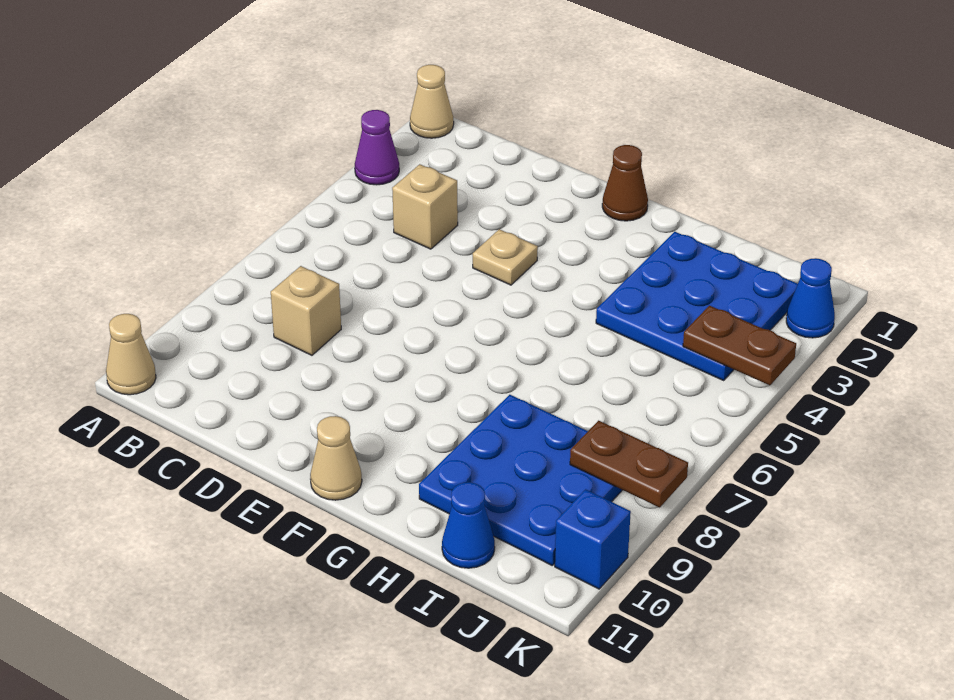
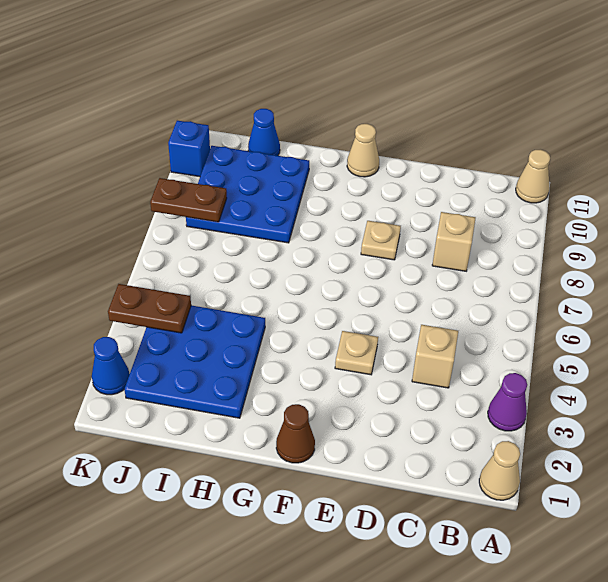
none -> tan 1x1 plate [361,221,401,260]

